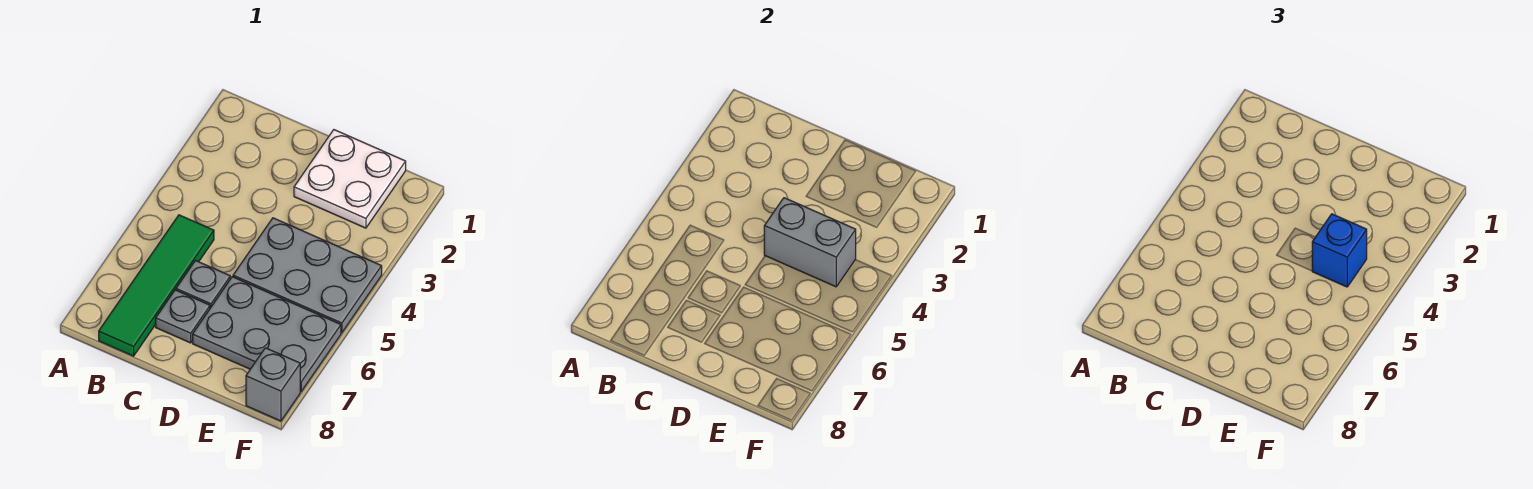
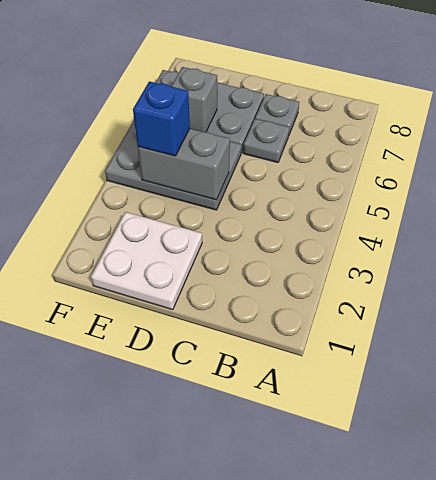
green 1x4 tile [99,215,214,356] -> none
grey 1x1 brick [246,348,300,421] -> grey 1x1 brick moved to [171,67,217,132]

